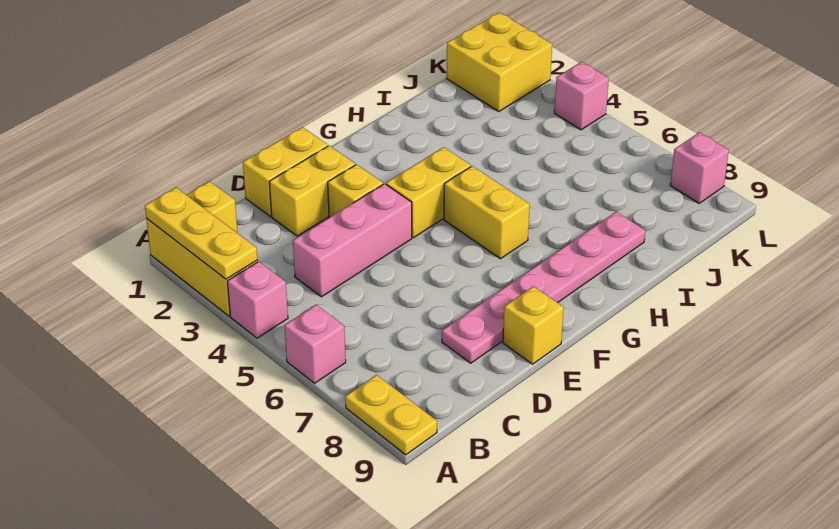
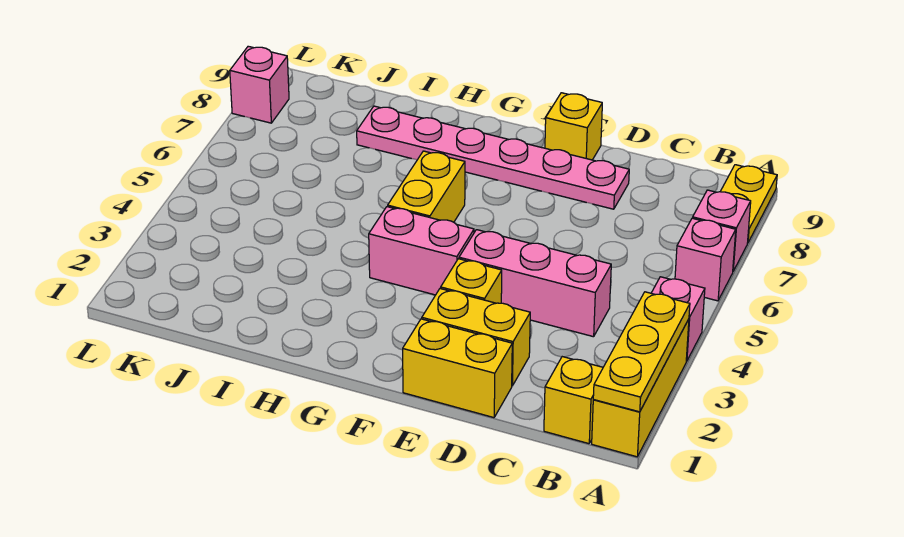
yellow 1x2 brick [386,147,471,238] -> pink 1x2 brick [369,207,474,295]
yellow 2x2 brick [447,12,552,111] -> none
pink 1x1 brick [554,62,609,130] -> pink 1x1 brick moved to [693,190,751,271]

